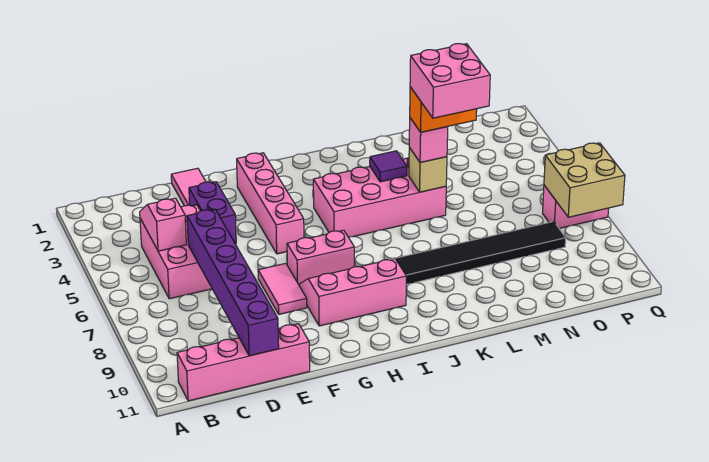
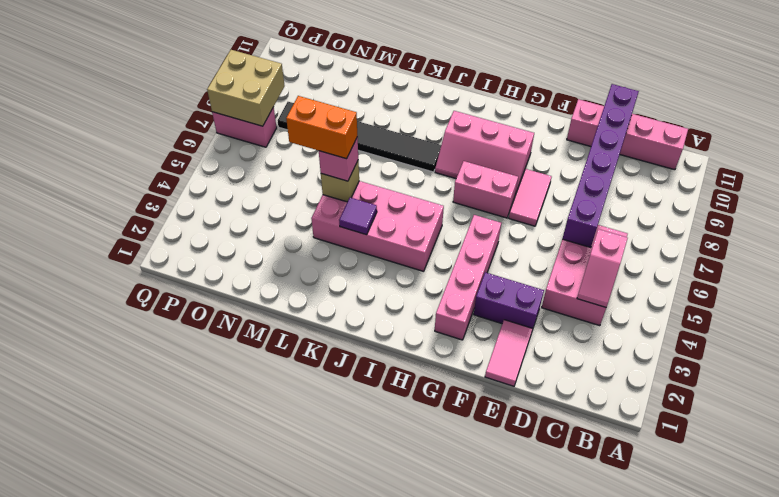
purple 1x2 brick [189,182,236,244] -> purple 1x2 brick turned to [474,272,544,328]
pink 2x2 brick [410,44,490,118] -> none

